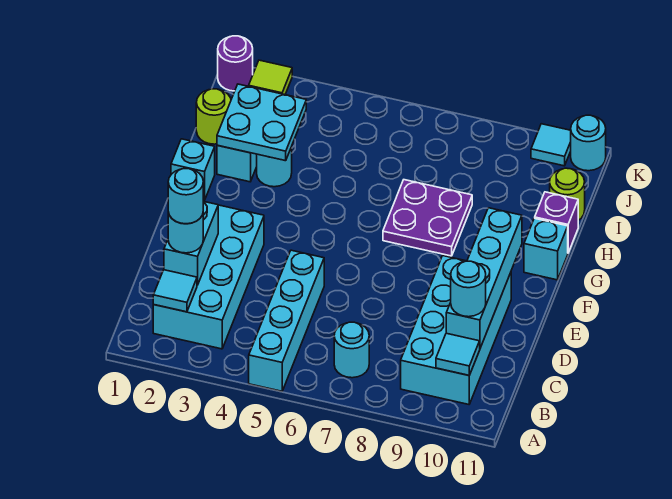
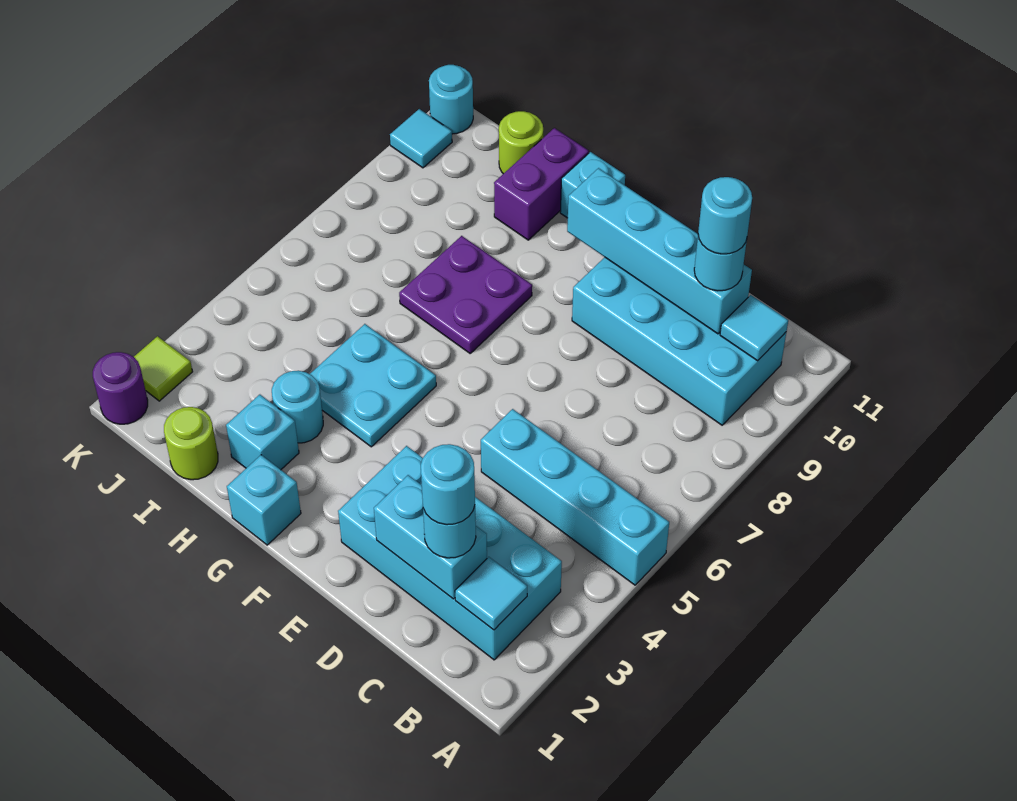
cyan 1x1 round brick [334,322,369,378] -> cyan 1x1 round brick moved to [698,177,752,254]
cyan 2x2 plate [217,84,306,161] -> cyan 2x2 plate moved to [310,324,436,447]
purple 1x1 brick [535,192,578,253] -> purple 1x2 brick [494,128,589,240]

